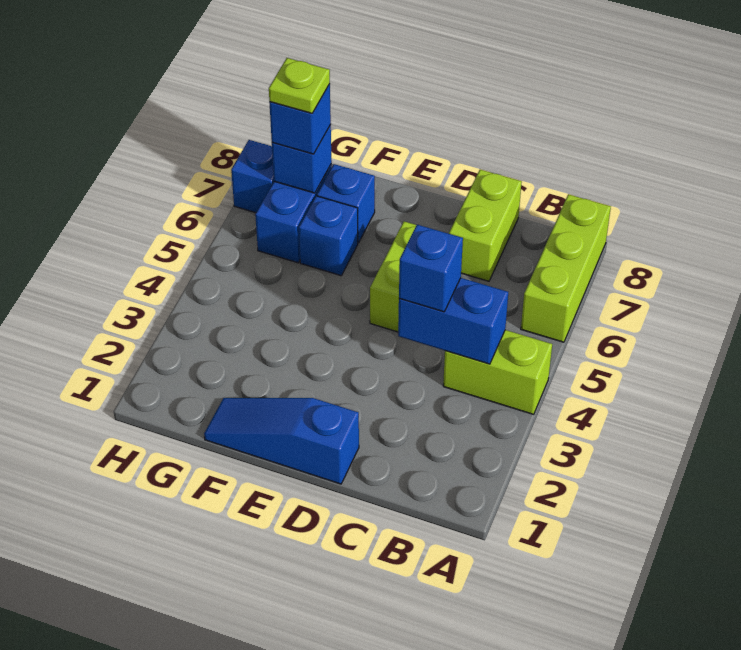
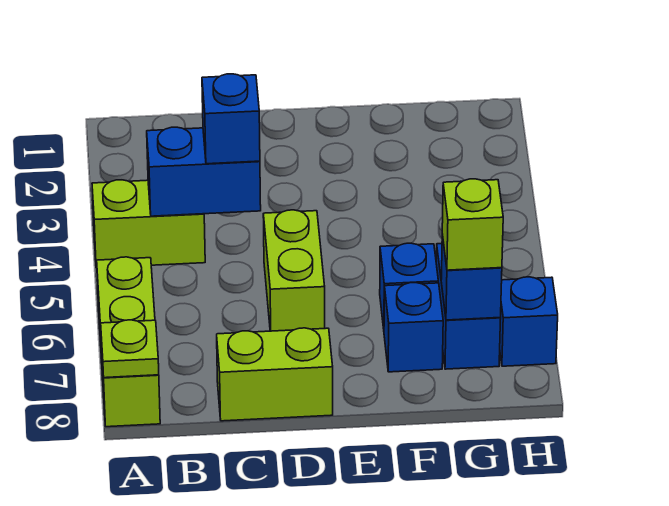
lime 1x2 brick [449,170,522,281] -> lime 1x2 brick turned to [217,328,333,421]
blue 1x3 slope [204,398,359,484] -> none
blue 1x1 brick [269,84,331,154] -> lime 1x1 brick [442,179,503,270]
lime 1x1 plate [269,58,330,113] -> lime 1x1 plate moved to [101,320,159,378]

